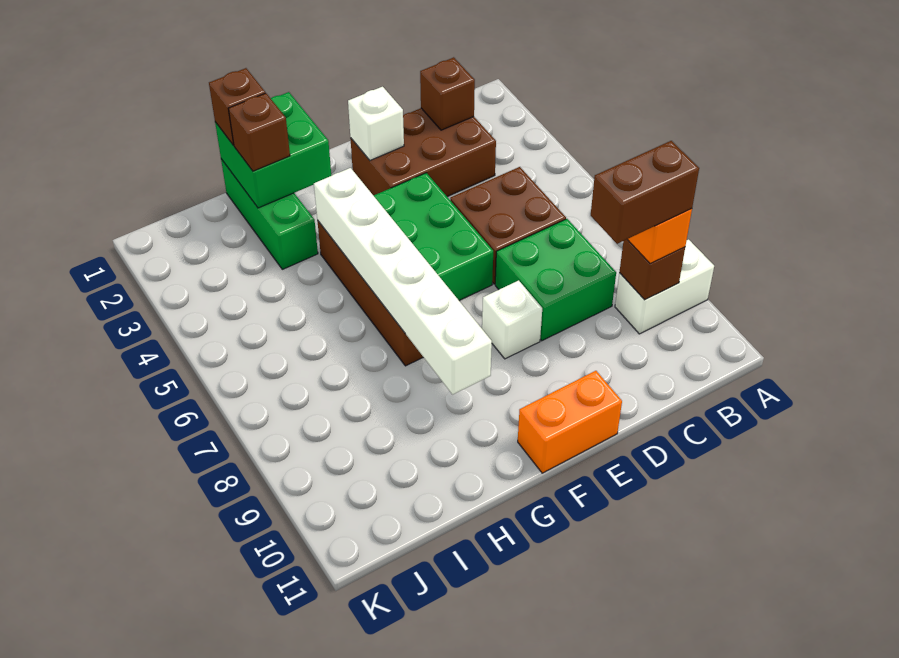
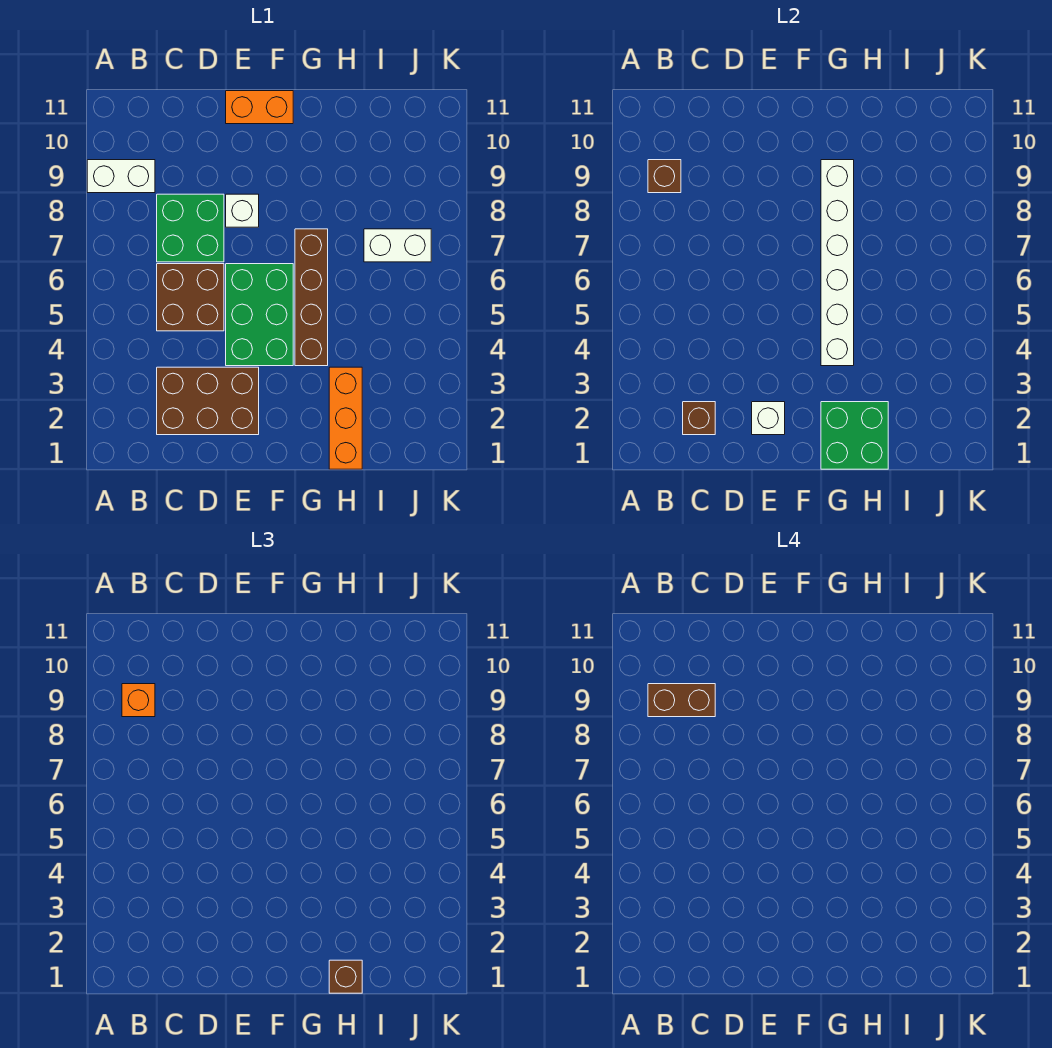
green 1x3 brick [221,159,318,269] -> orange 1x3 brick [329,367,362,469]
brown 1x1 brick [228,93,290,171] -> none
none -> white 1x2 brick [364,229,431,262]

